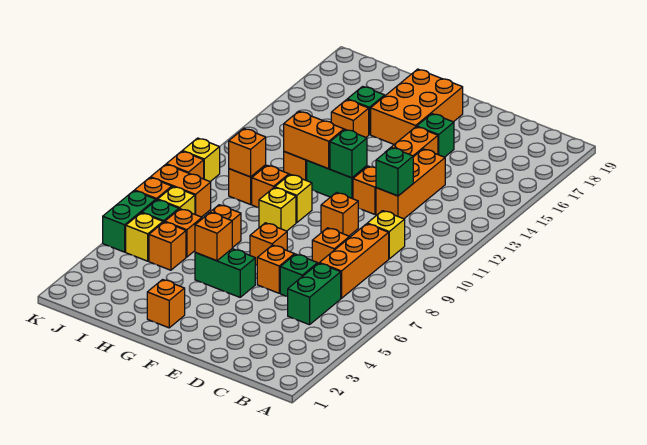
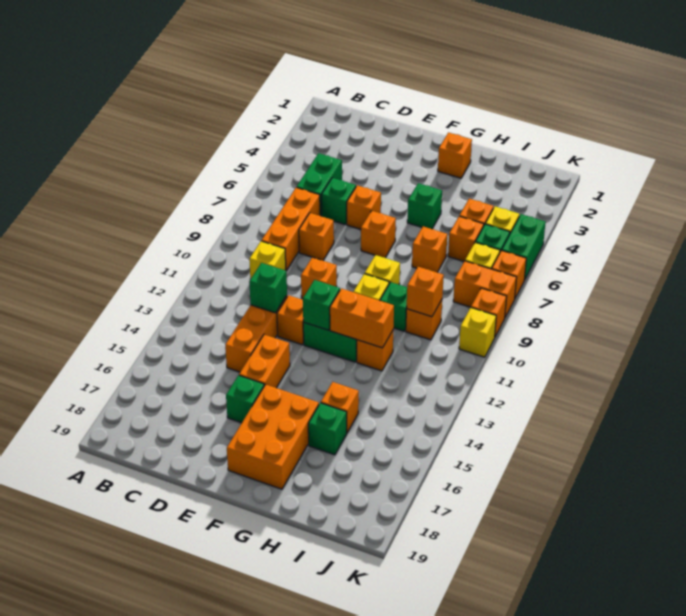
green 1x2 brick [195,249,255,297] -> green 1x1 brick [407,183,442,229]
orange 1x1 brick [195,212,232,261] -> none
orange 1x1 brick [252,165,289,208] -> green 1x1 brick [380,282,407,331]

